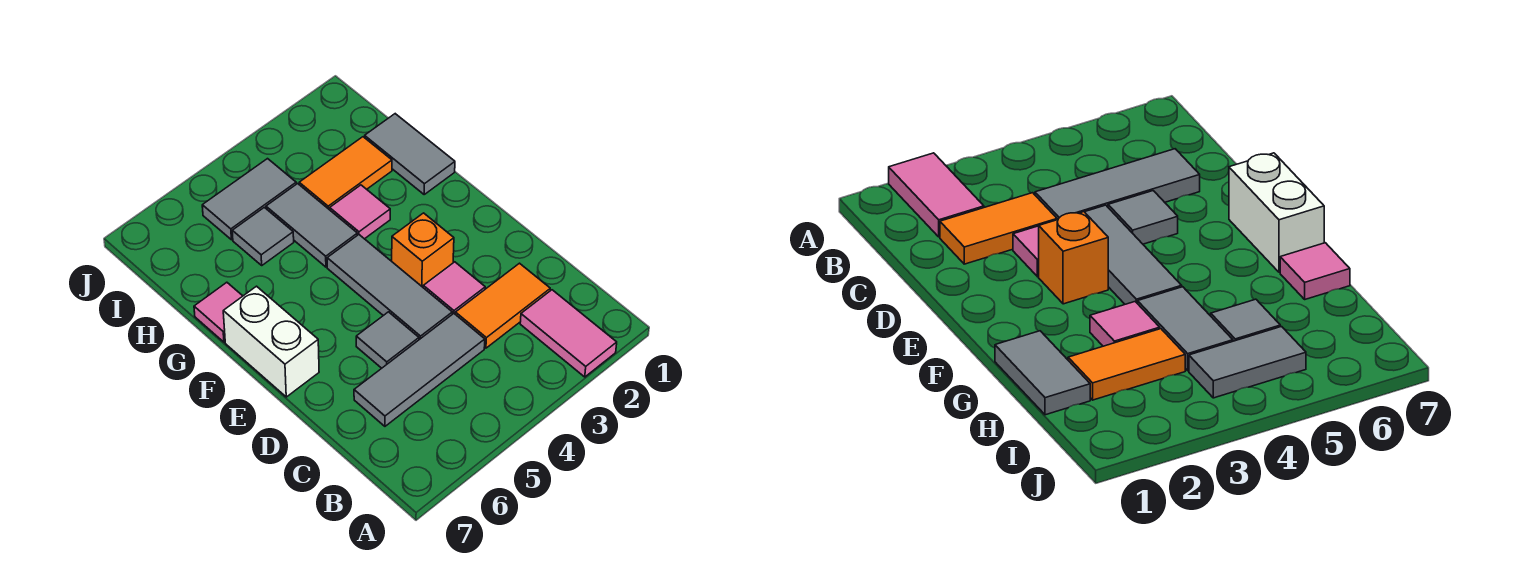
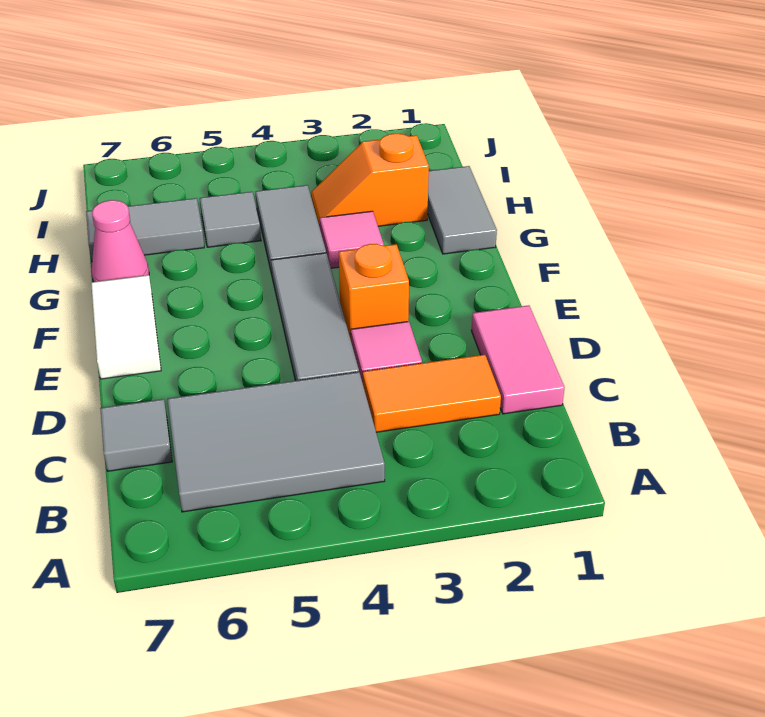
pink 1x2 tile [520,290,617,377] -> pink 1x2 tile moved to [472,305,565,414]
grey 1x3 tile [354,314,485,426] -> grey 2x3 tile [167,372,385,512]
grey 1x1 tile [356,312,419,368] -> grey 1x1 tile moved to [100,399,172,471]
white 1x2 brick [223,286,319,397] -> white 1x2 tile [91,275,161,379]
pink 1x1 tile [194,282,242,342] -> pink 1x1 cone [91,200,149,282]
orange 1x2 tile [299,137,392,210] -> orange 1x2 slope [311,134,429,227]
grey 1x2 tile [202,159,296,240] -> grey 1x2 tile moved to [86,198,204,260]

